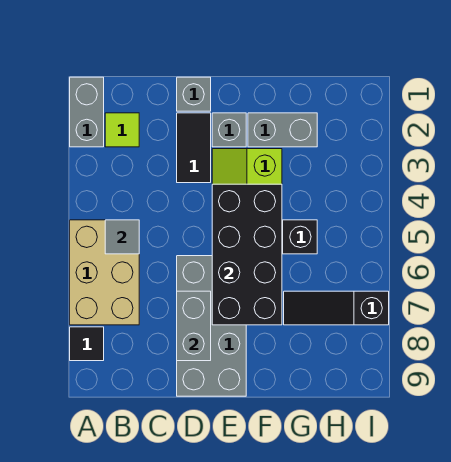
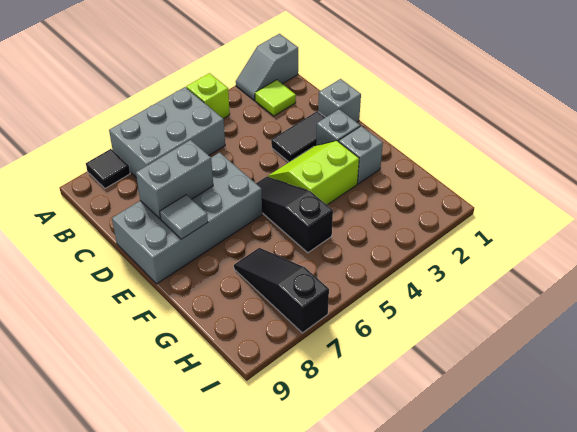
grey 1x2 brick [70,77,104,147] -> grey 1x2 slope [236,34,298,100]
none -> lime 1x1 brick [186,73,230,119]
tan 2x3 brick [70,220,139,325] -> grey 2x3 brick [109,87,225,178]
grey 1x1 tile [105,220,139,254] -> grey 1x1 tile moved to [160,195,208,239]
black 2x4 brick [212,184,282,325] -> none
grey 1x2 brick [248,113,317,147] -> grey 1x1 brick [339,126,383,184]

